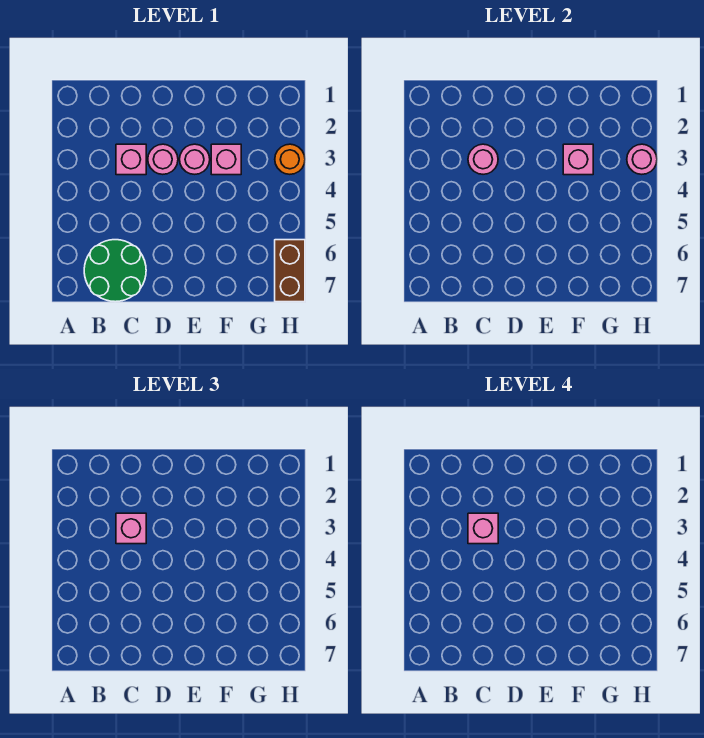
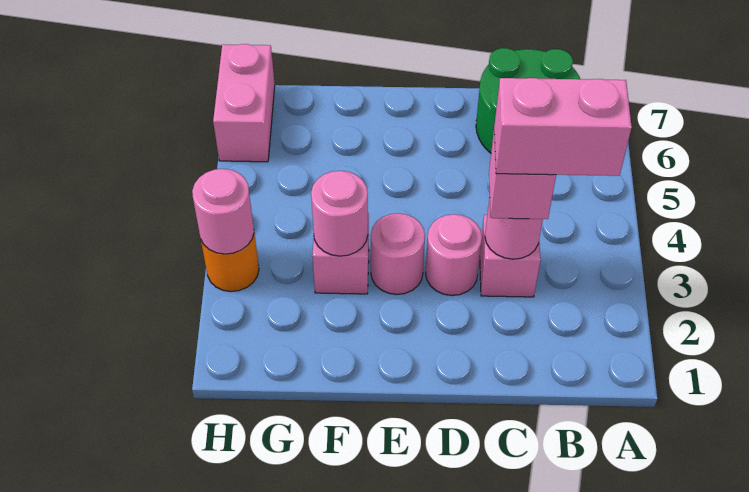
pink 1x1 brick [468,513,498,544] -> pink 1x2 brick [494,78,632,176]
pink 1x1 brick [563,144,593,175] -> pink 1x1 round brick [311,171,368,256]
brown 1x2 brick [275,240,305,302] -> pink 1x2 brick [213,44,275,162]

